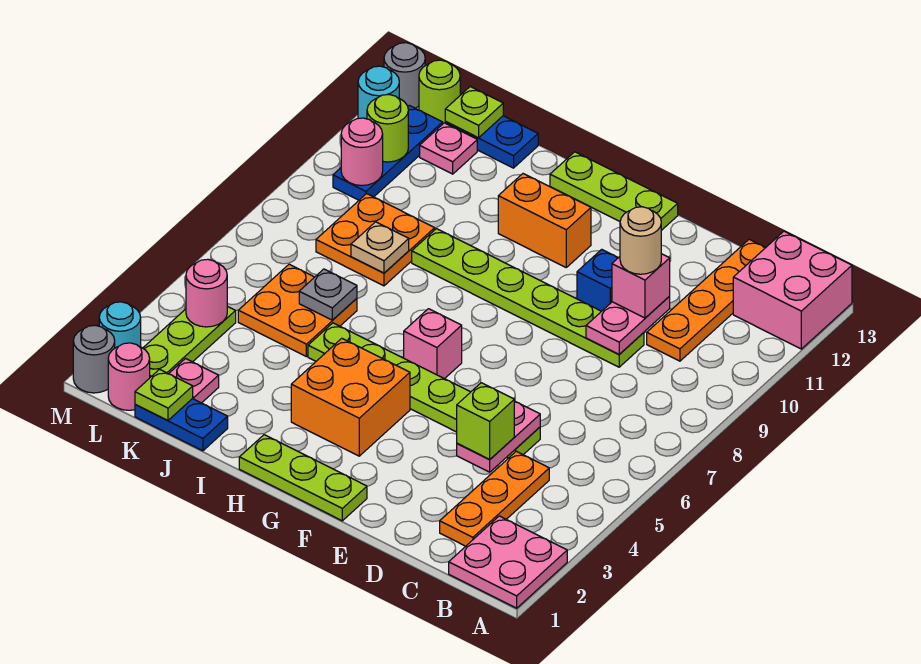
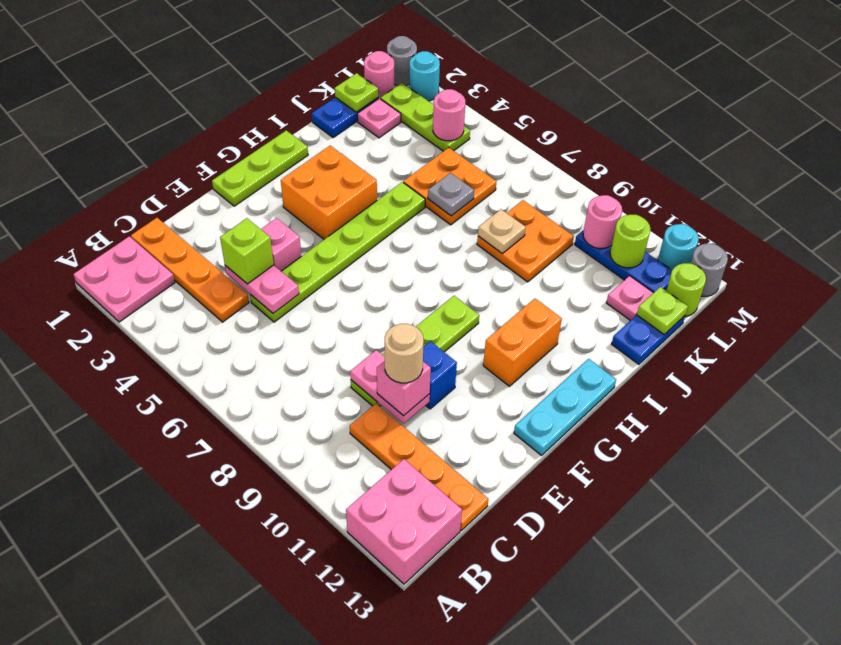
orange 1x3 plate [440,451,549,546] -> orange 1x4 plate [131,218,249,322]
lime 1x6 plate [412,229,644,367] -> lime 1x4 plate [351,296,479,406]
lime 1x3 plate [550,152,678,230] -> cyan 1x3 plate [514,359,616,455]
pink 1x1 brick [404,309,462,379] -> pink 1x1 brick moved to [261,218,301,271]

